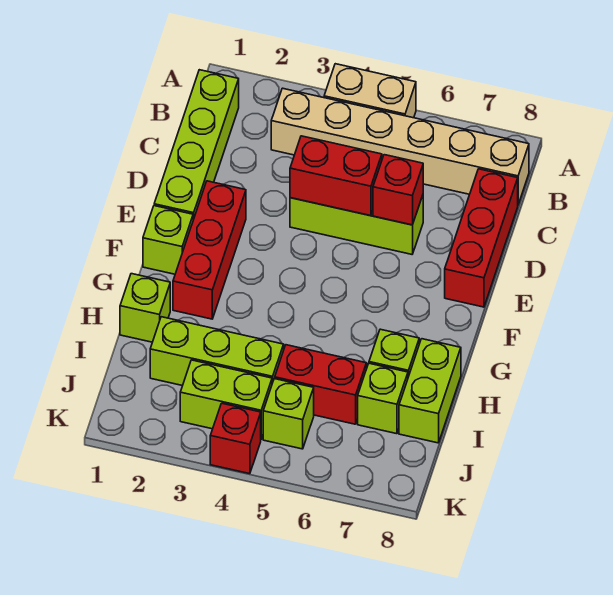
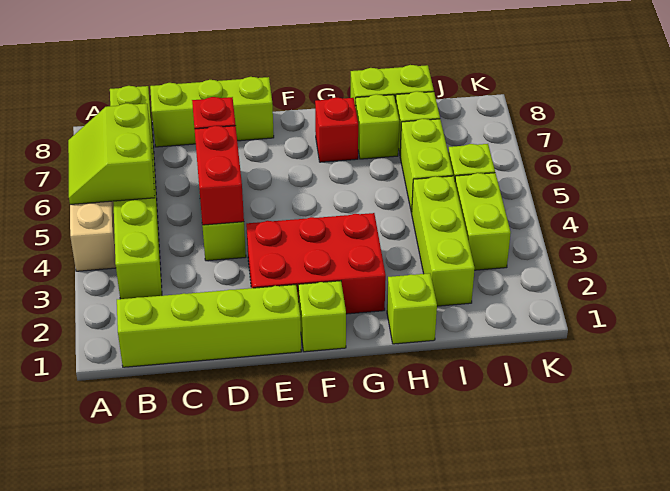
none -> lime 2x2 slope [68,103,155,205]
tan 1x6 brick [271,88,529,204] -> lime 1x6 brick [110,86,162,299]
red 1x3 brick [445,169,518,307] -> lime 1x3 brick [150,77,274,147]
red 1x3 brick [173,181,246,319] -> red 2x3 brick [246,213,386,314]
red 1x2 brick [275,345,367,424] -> lime 1x2 brick [400,119,453,213]
red 1x1 brick [210,403,261,474] -> red 1x1 brick moved to [315,97,358,162]

